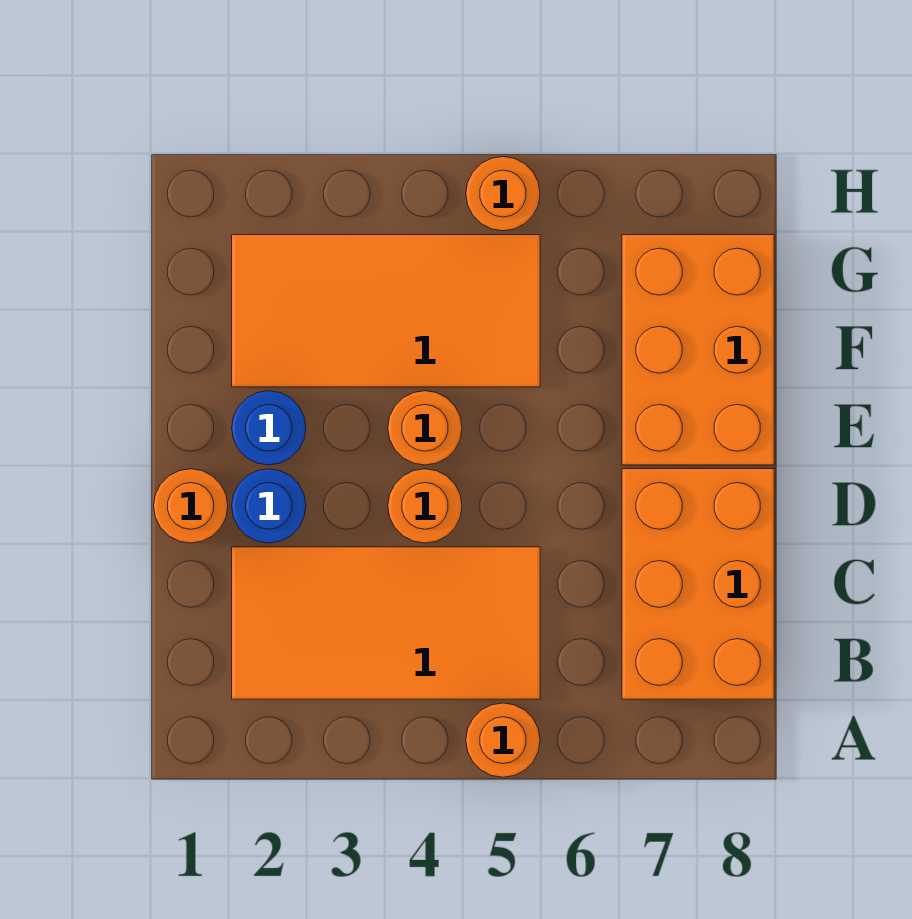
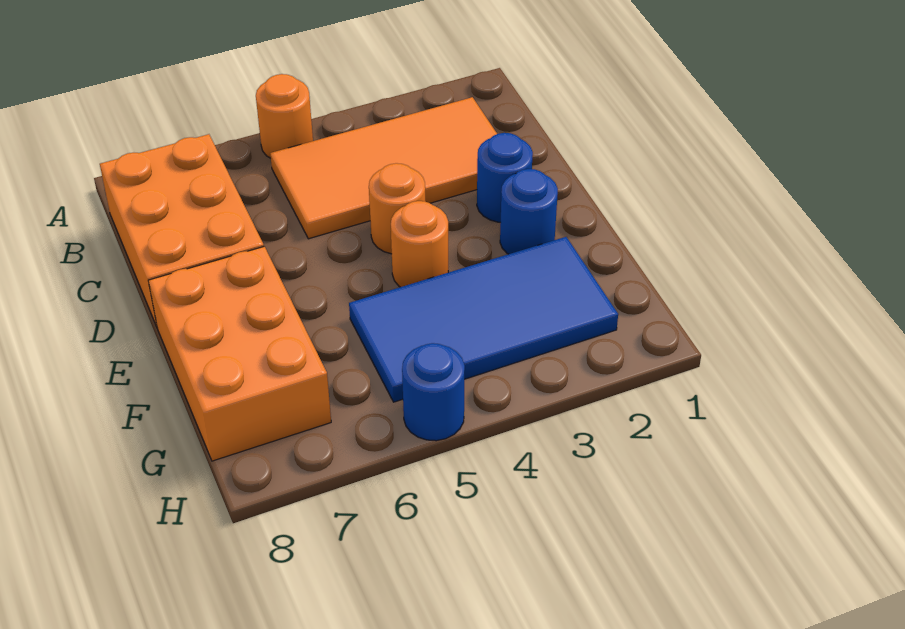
orange 1x1 round brick [154,469,228,543] -> none
orange 2x4 tile [232,235,540,387] -> blue 2x4 tile [349,237,618,402]
orange 1x1 round brick [466,157,540,231] -> blue 1x1 round brick [402,343,465,441]

